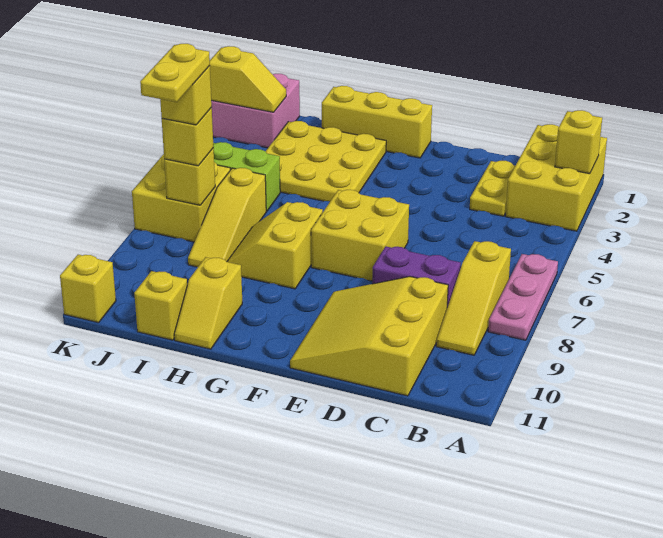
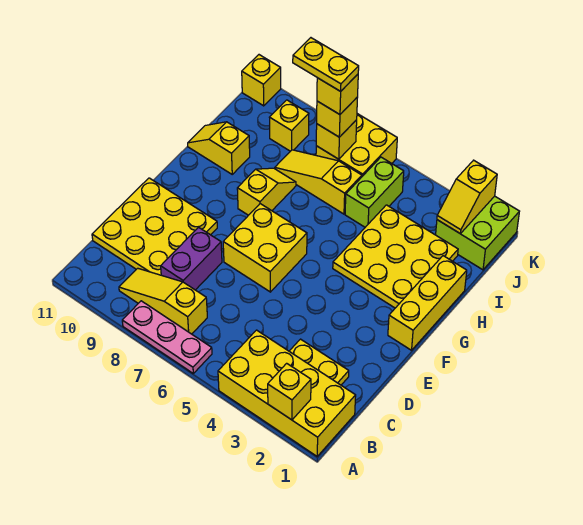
yellow 2x3 brick [506,124,607,231] -> yellow 2x4 brick [218,330,356,456]
yellow 3x3 slope [290,277,448,396] -> yellow 3x3 plate [92,178,217,275]
yellow 2x2 slope [227,202,323,289] -> yellow 1x2 slope [237,168,296,215]
yellow 1x1 brick [134,271,187,340] -> yellow 1x1 brick moved to [269,100,309,151]
pink 2x2 brick [211,74,300,148] -> lime 2x2 brick [436,196,519,270]

